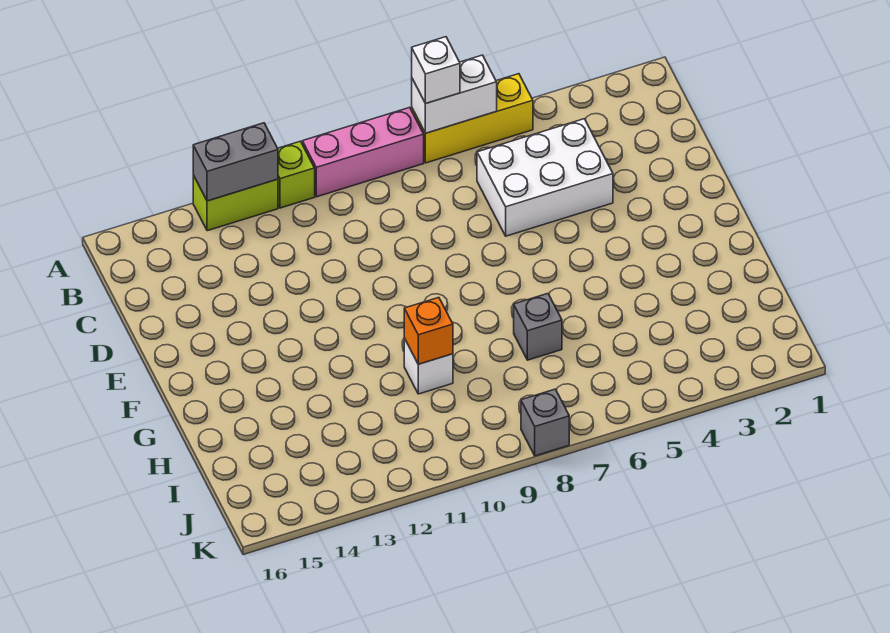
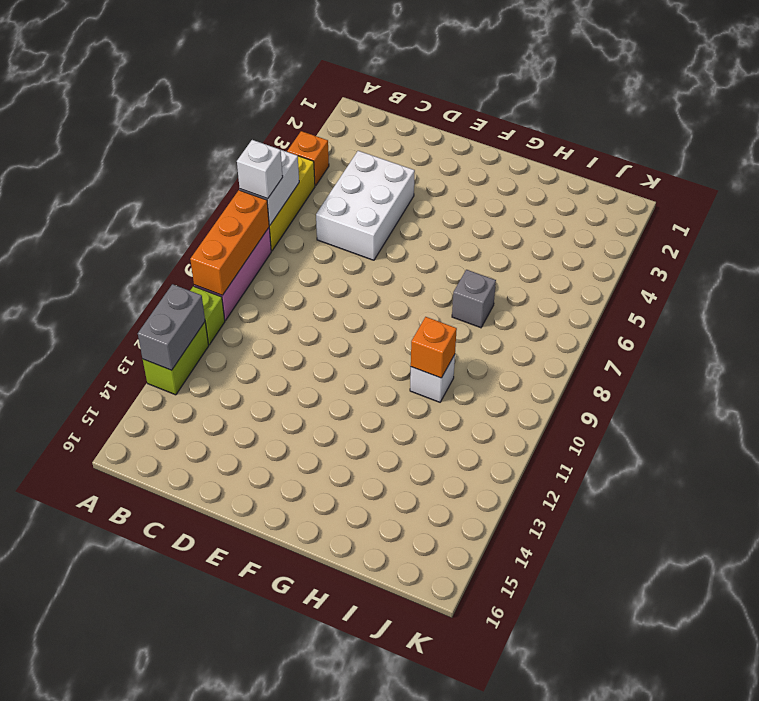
none -> orange 1x1 brick [287,131,329,186]
none -> orange 1x3 brick [190,190,270,295]
grey 1x1 brick [521,389,569,456] -> none

